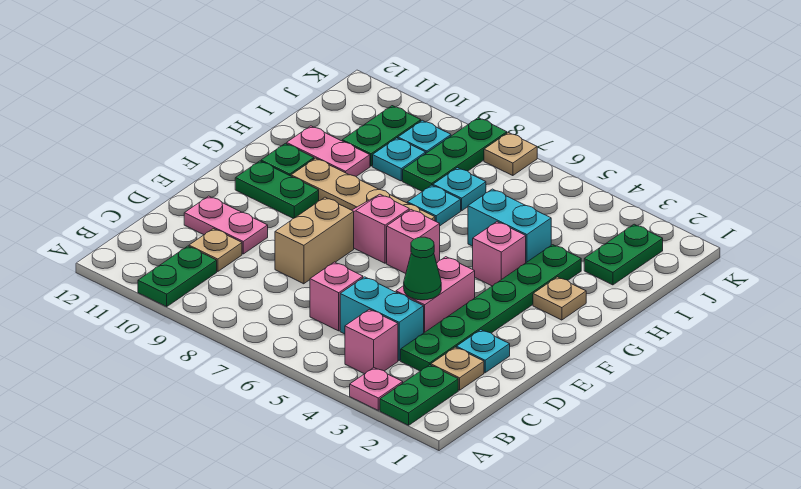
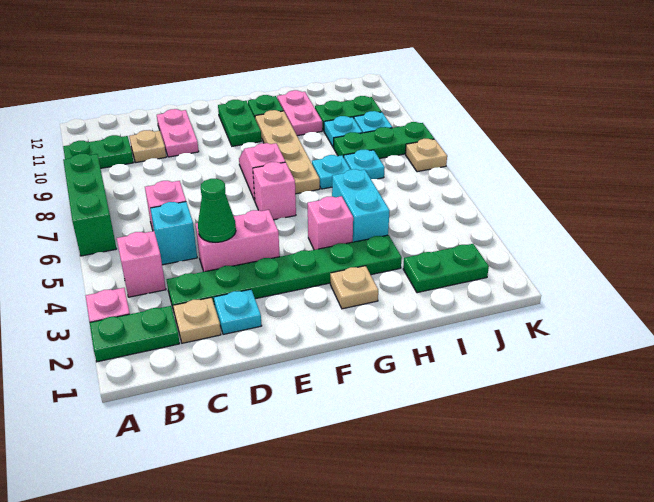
none -> green 1x3 brick [63,154,116,256]
cyan 1x2 brick [340,277,424,360] -> cyan 1x1 brick [150,202,197,265]
tan 1x2 brick [275,197,354,284] -> none

